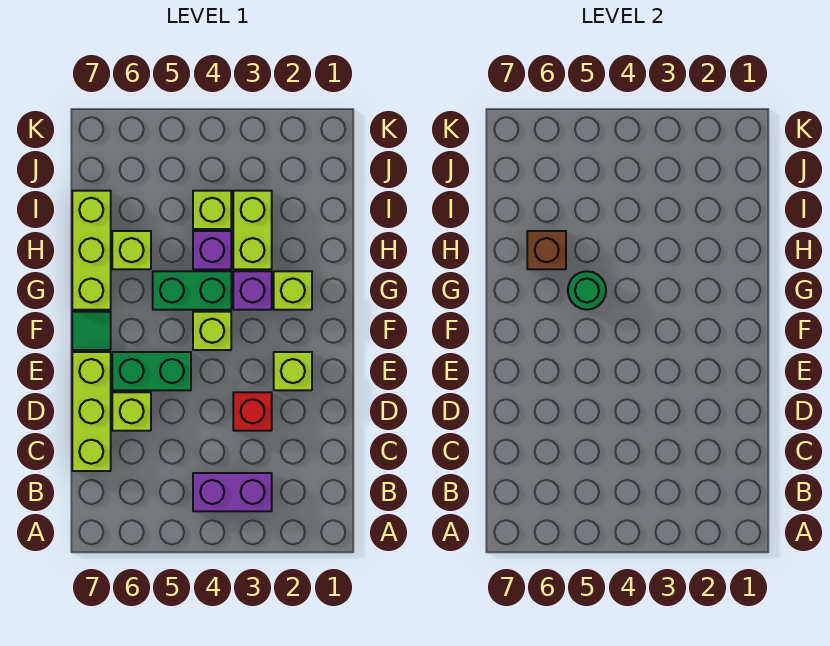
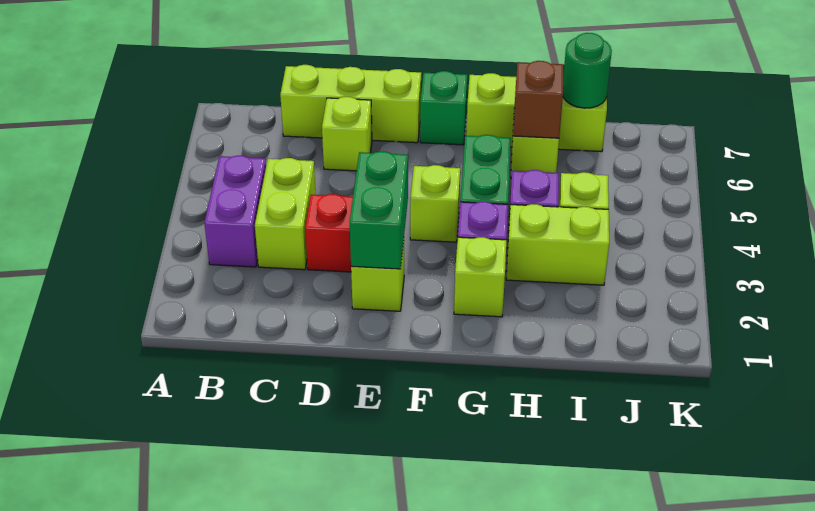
none -> lime 1x2 brick [255,158,316,270]
green 1x2 brick [112,352,191,390] -> green 1x2 brick moved to [350,151,408,269]
green 1x1 tile [72,312,111,350] -> green 1x1 brick [420,71,467,145]
green 1x1 round brick [568,271,606,310] -> green 1x1 round brick moved to [563,33,612,108]

